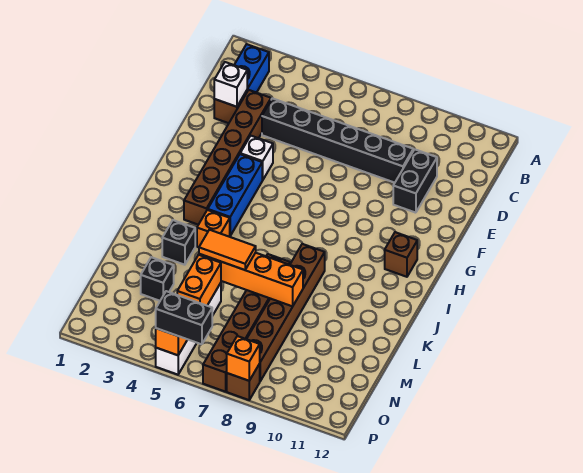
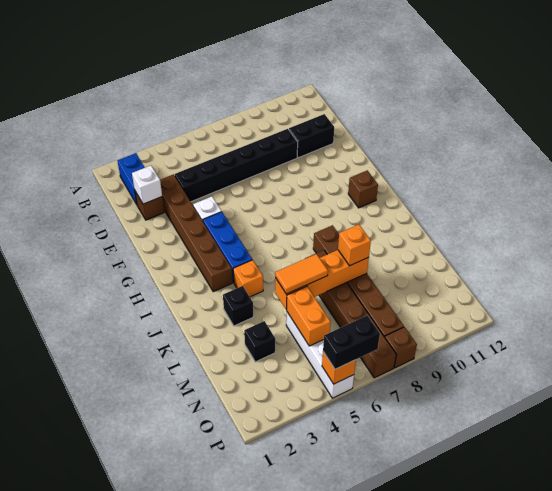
black 1x2 brick [393,149,437,213] -> black 1x2 brick turned to [289,114,334,158]
orange 1x1 brick [227,336,260,381] -> orange 1x1 brick moved to [338,224,371,266]

